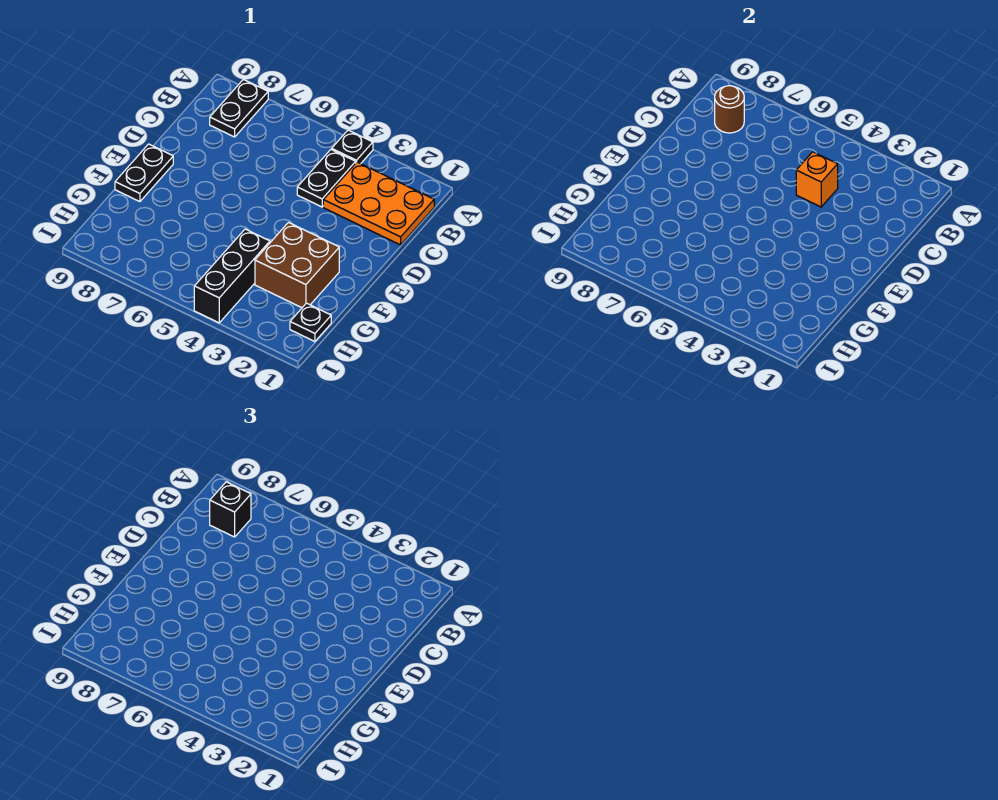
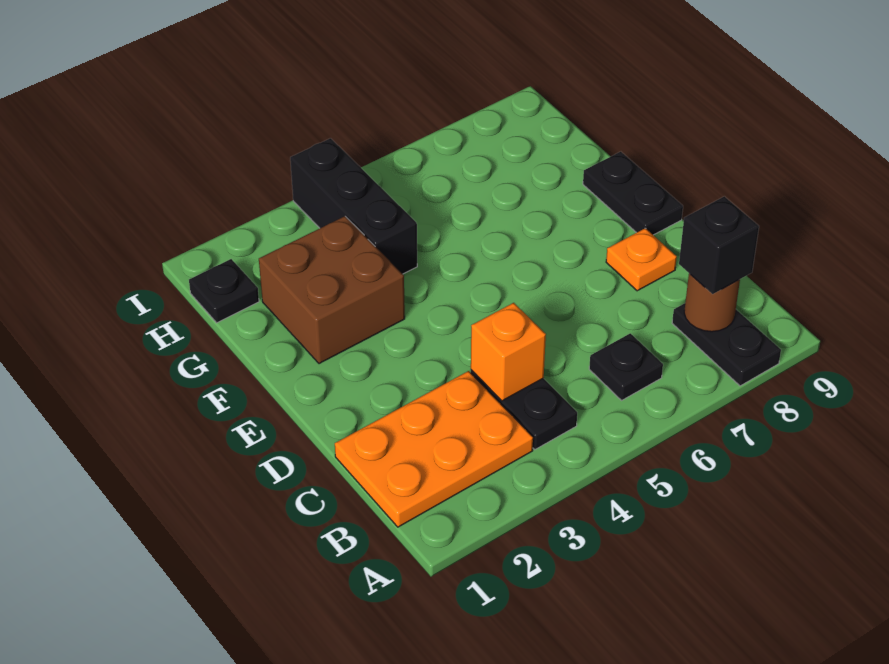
black 1x1 plate [332,130,373,164] -> black 1x1 plate moved to [589,333,663,400]
none -> orange 1x1 plate [606,228,677,291]

